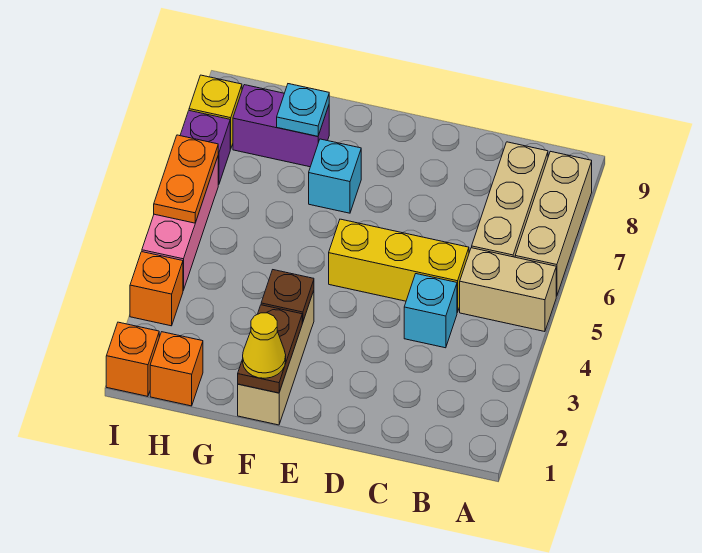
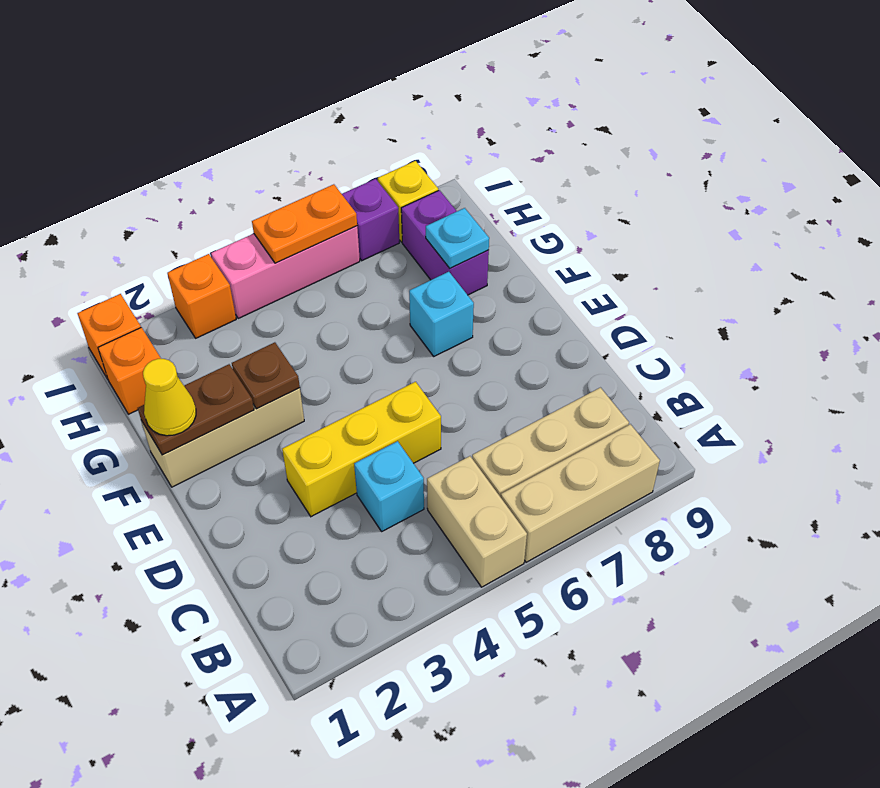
yellow 1x3 brick [329,219,469,312] -> yellow 1x3 brick turned to [282,382,441,517]

